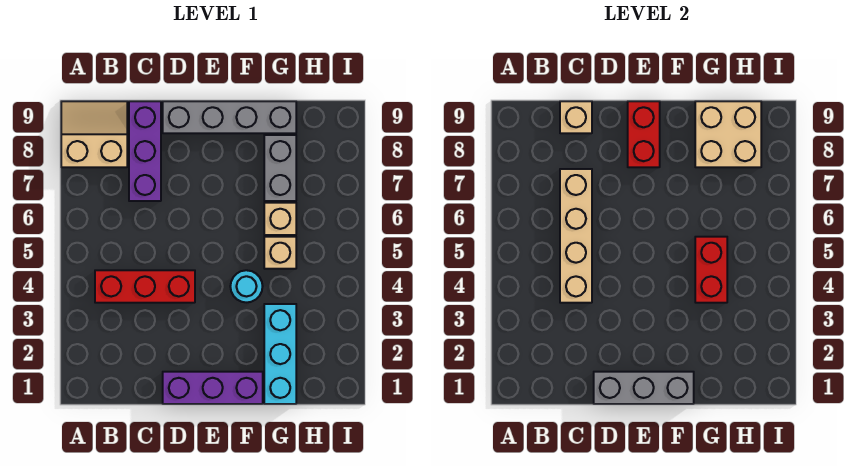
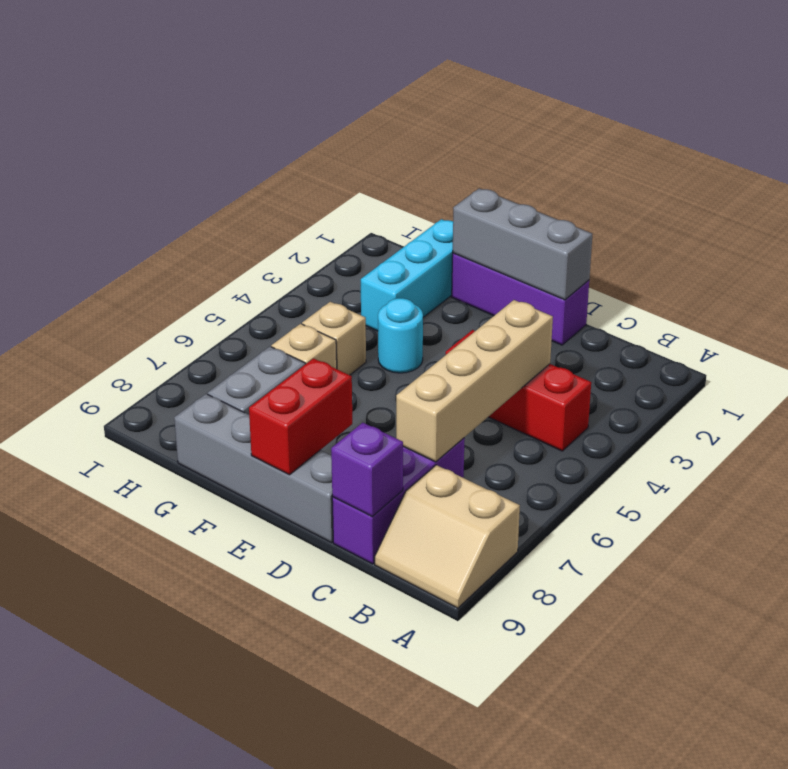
tan 1x1 brick [560,101,592,133] -> purple 1x1 brick [331,423,403,517]
red 1x2 brick [695,237,727,303] -> none
tan 2x2 brick [695,101,761,167] -> none

